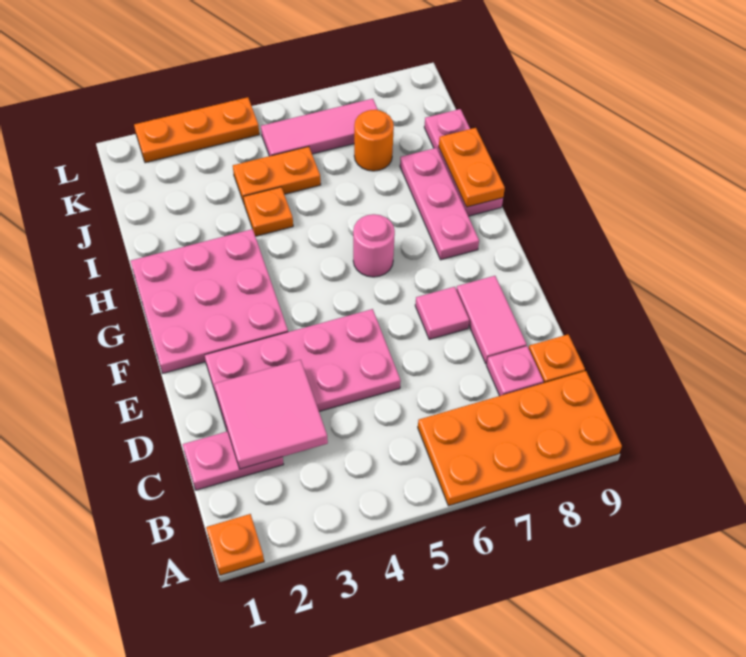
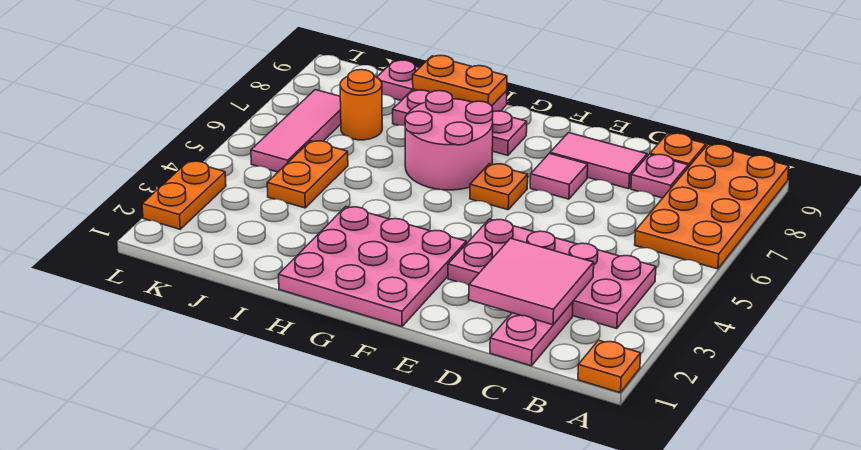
pink 2x4 plate [205,309,401,431] -> pink 2x4 plate turned to [448,219,656,329]
pink 1x1 round brick [353,214,395,277] -> pink 2x2 round brick [405,91,493,190]
orange 1x1 plate [244,187,293,236] -> orange 1x1 plate moved to [470,164,528,210]
orange 1x3 plate [134,97,259,163] -> orange 1x2 plate [142,161,226,229]

